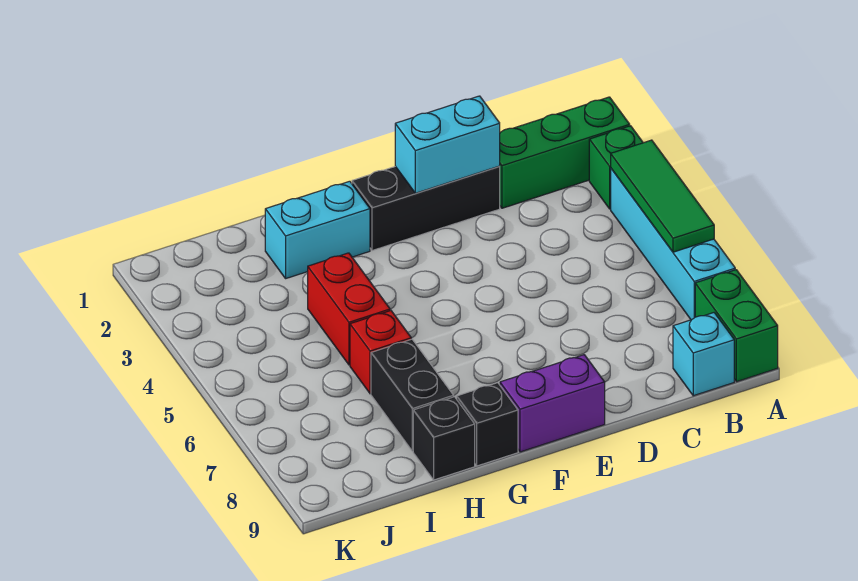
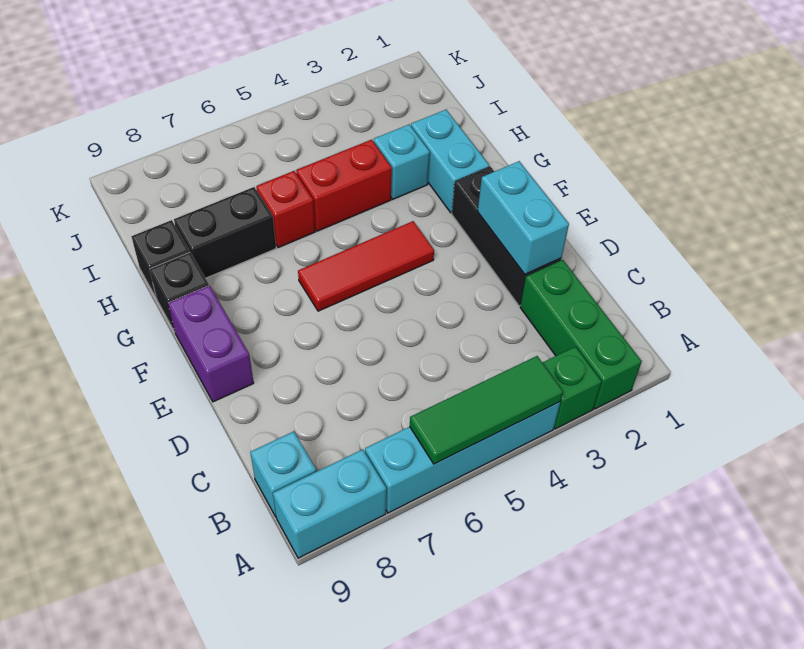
green 1x2 brick [695,270,778,382] -> cyan 1x2 brick [273,449,386,558]
none -> red 1x3 tile [298,221,434,311]
none -> cyan 1x1 brick [374,125,430,199]

